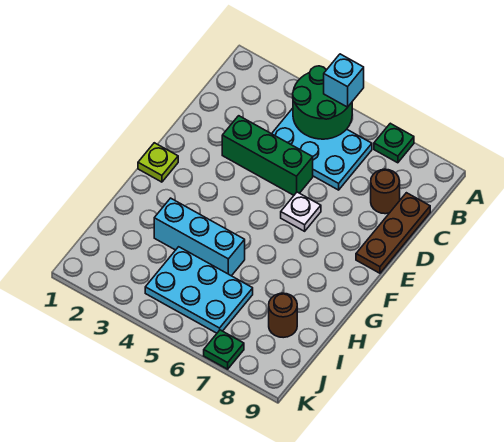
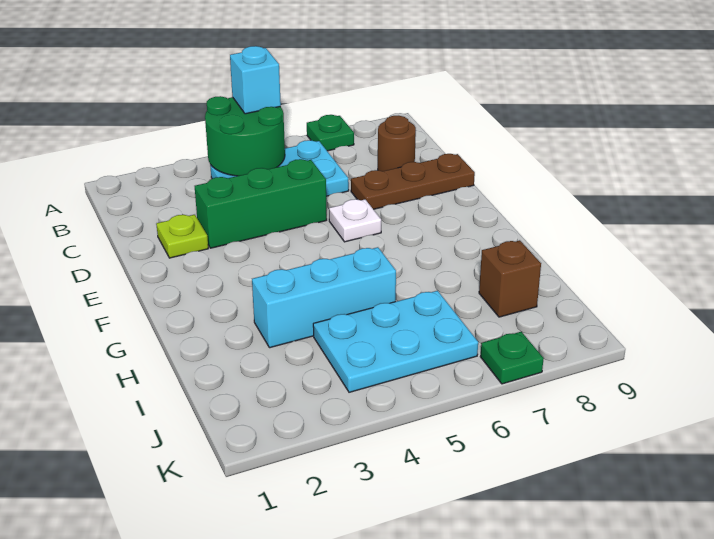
brown 1x3 plate [356,193,430,273] -> brown 1x3 plate turned to [351,154,475,209]
lime 1x1 plate [138,143,178,182] -> lime 1x1 plate moved to [156,215,208,258]
brown 1x1 round brick [269,293,297,338] -> brown 1x1 brick [479,240,541,317]

